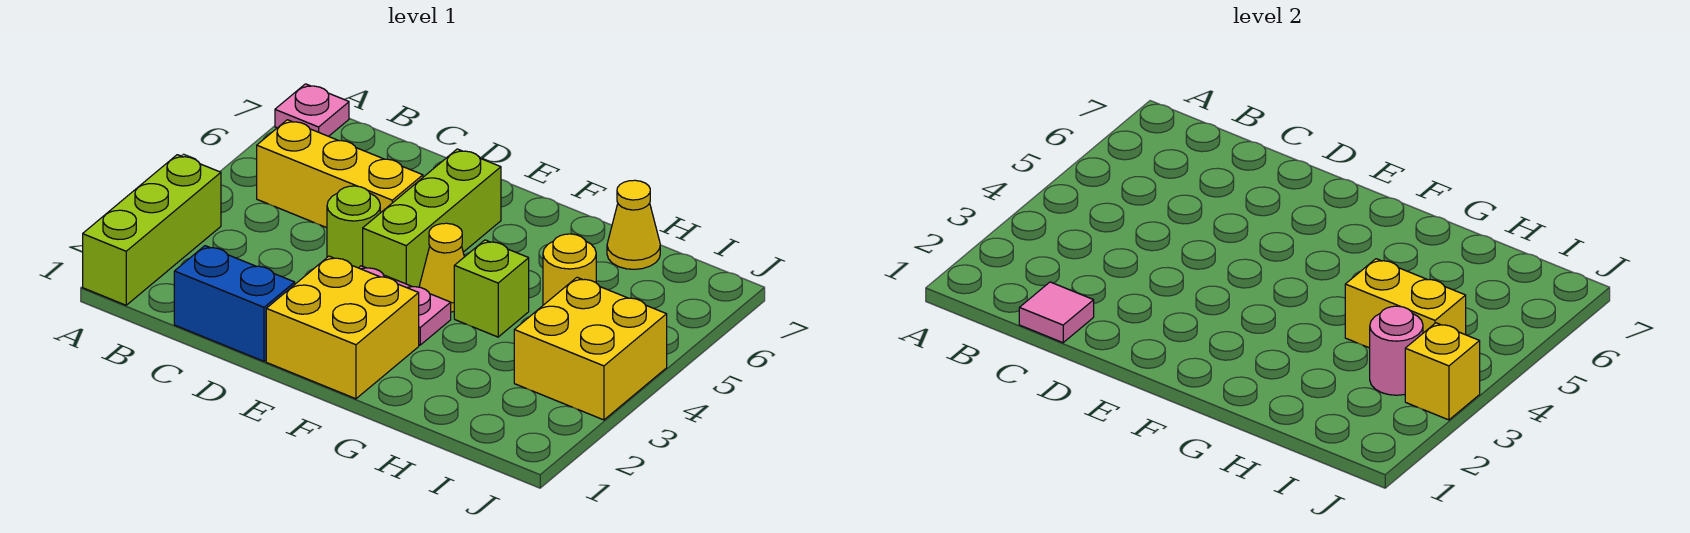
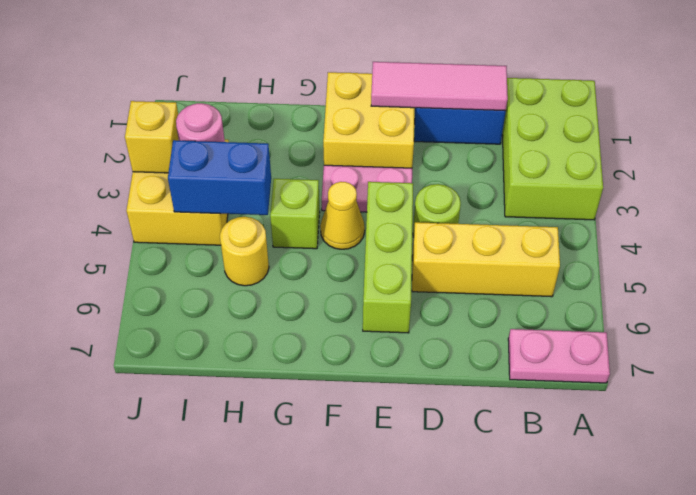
lime 1x3 brick [83,155,221,305] -> lime 2x3 brick [502,78,603,220]
pink 1x1 plate [275,84,349,136] -> pink 1x2 plate [508,329,610,383]
pink 1x1 tile [1019,282,1094,343] -> pink 1x3 tile [371,62,508,111]
yellow 1x2 brick [1345,259,1466,348] -> blue 1x2 brick [168,140,271,215]
yellow 1x1 cone [607,180,660,269] -> none

